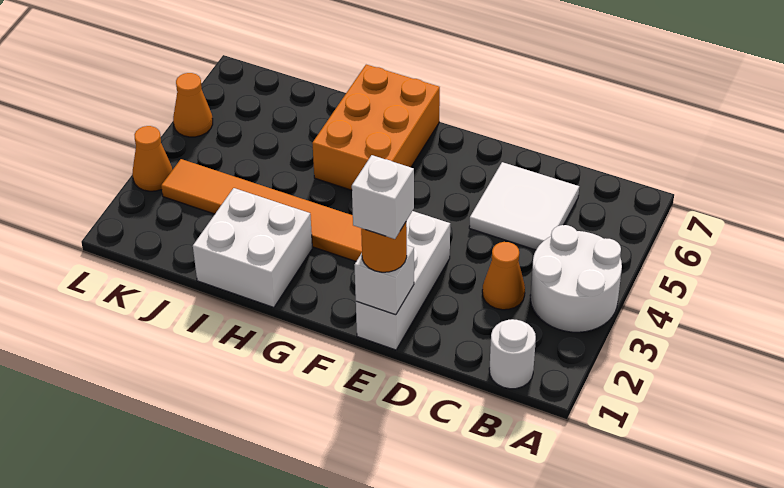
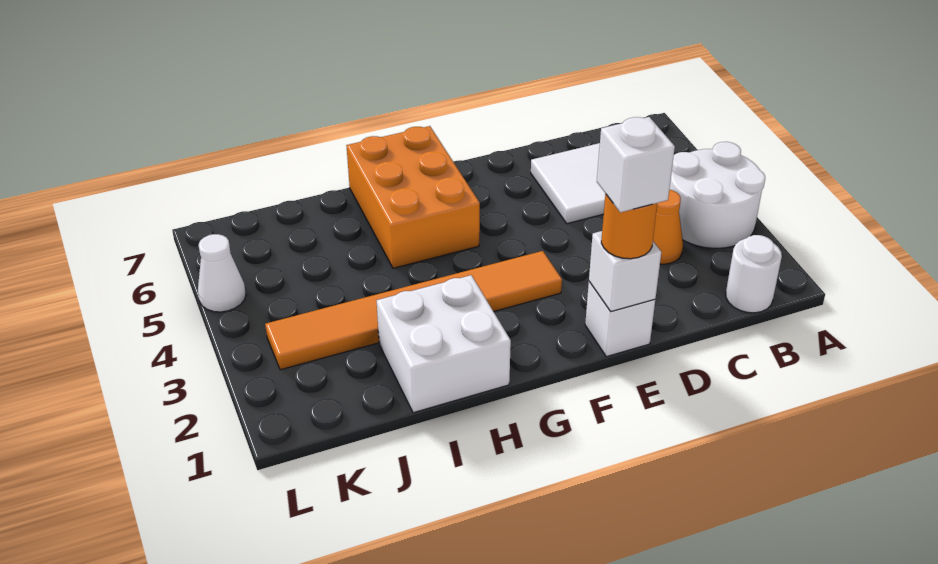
white 1x3 brick [356,211,450,350] -> white 1x1 brick [585,282,655,357]
orange 1x1 cone [132,126,173,191] -> none
orange 1x1 cone [173,73,213,137] -> white 1x1 cone [198,234,246,312]

